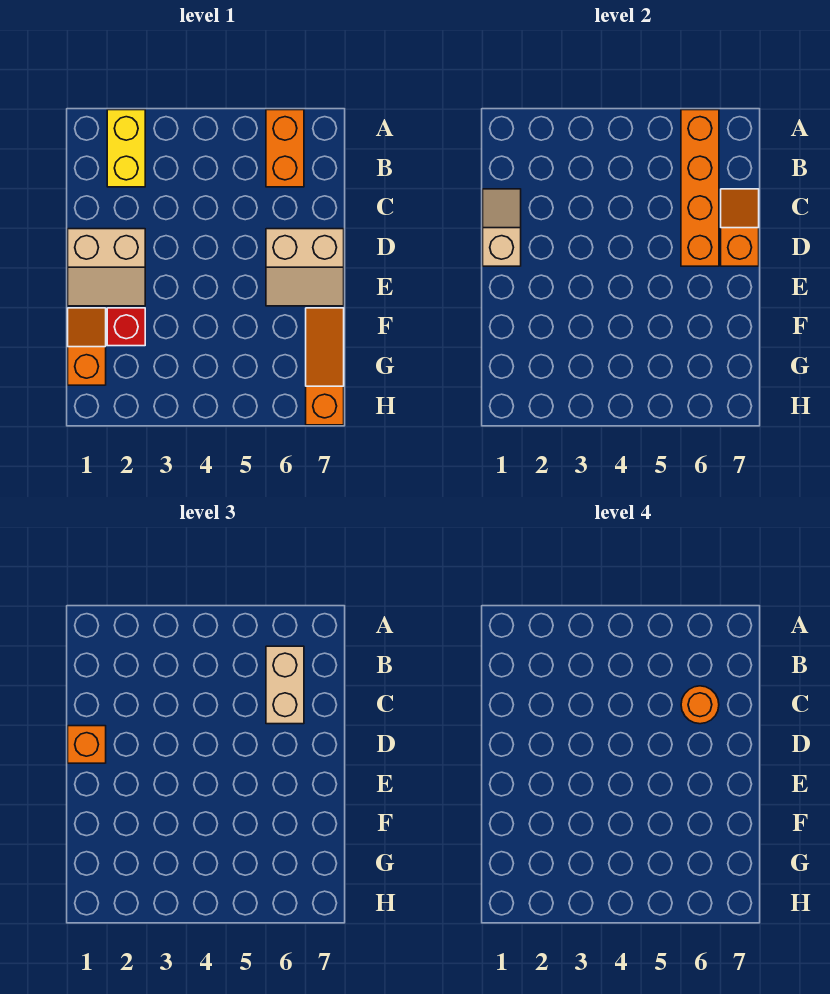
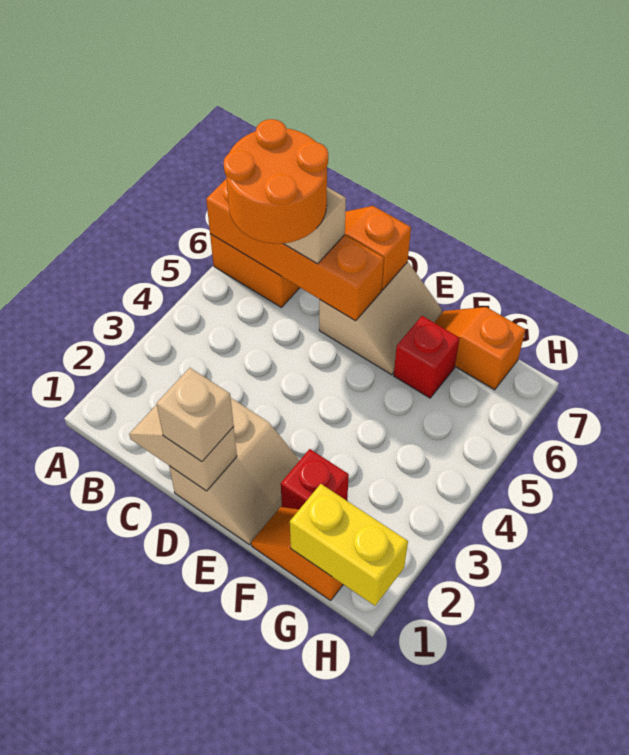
yellow 1x2 brick [107,110,145,187] -> yellow 1x2 brick moved to [290,484,408,606]
orange 1x1 round brick [681,686,719,724] -> orange 2x2 round brick [224,119,328,244]
orange 1x1 brick [68,726,106,763] -> tan 1x1 brick [156,368,234,462]
none -> red 1x1 brick [394,316,460,398]
orange 1x3 slope [306,308,344,425] -> orange 1x2 slope [434,307,525,390]

